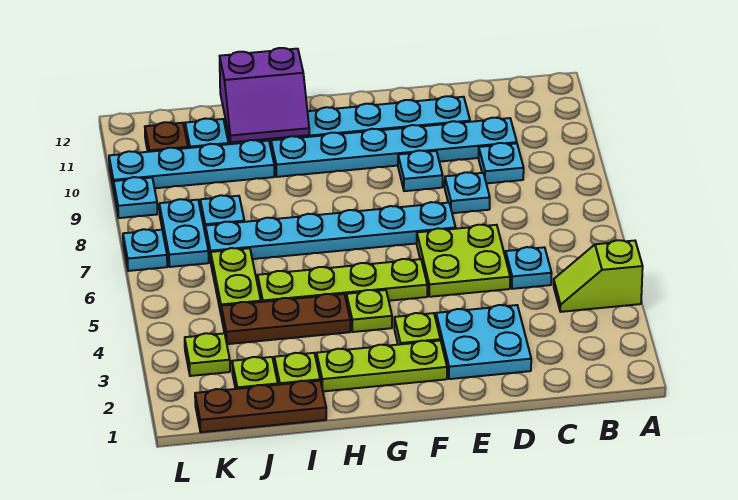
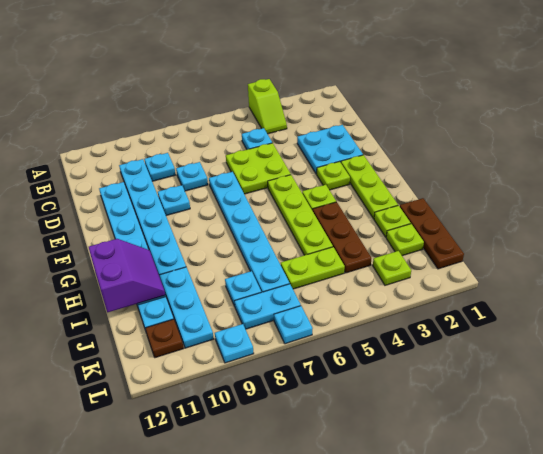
cyan 1x4 plate [109,140,275,190] -> cyan 1x3 plate [160,267,214,348]

